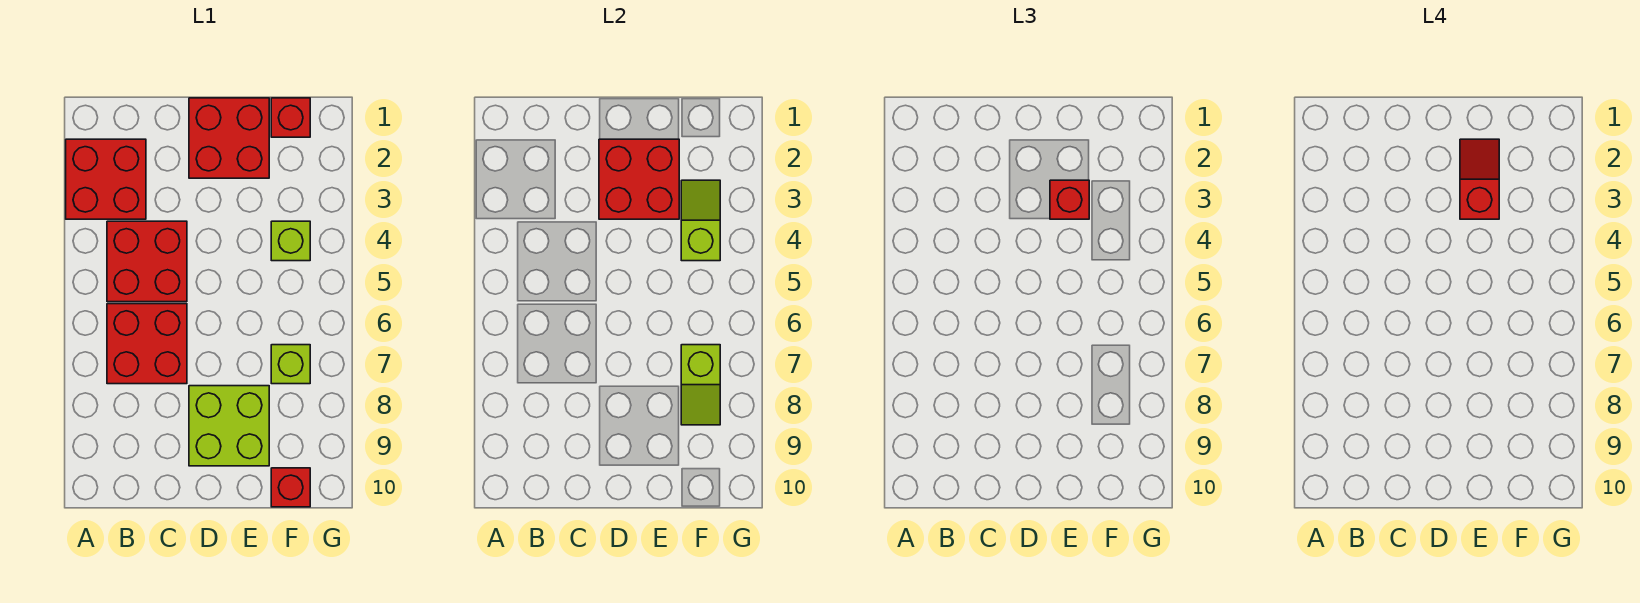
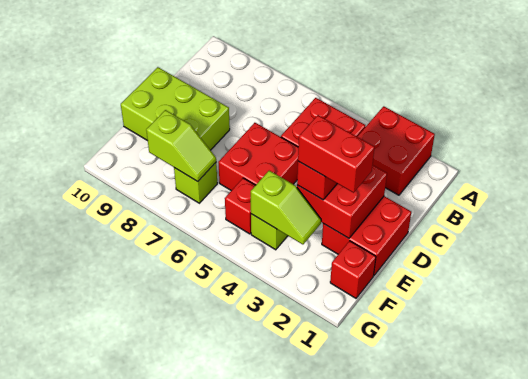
red 2x2 brick [107,304,187,384] -> red 2x2 brick moved to [218,123,298,191]
lime 2x2 brick [189,386,269,466] -> lime 2x3 brick [121,67,230,150]
red 1x2 slope [1460,139,1499,219] -> red 1x2 brick [298,115,375,193]
lime 1x2 slope [681,345,720,425] -> lime 1x2 slope turned to [146,110,216,182]
red 1x1 brick [271,468,310,507] -> red 1x1 brick moved to [225,178,256,234]

